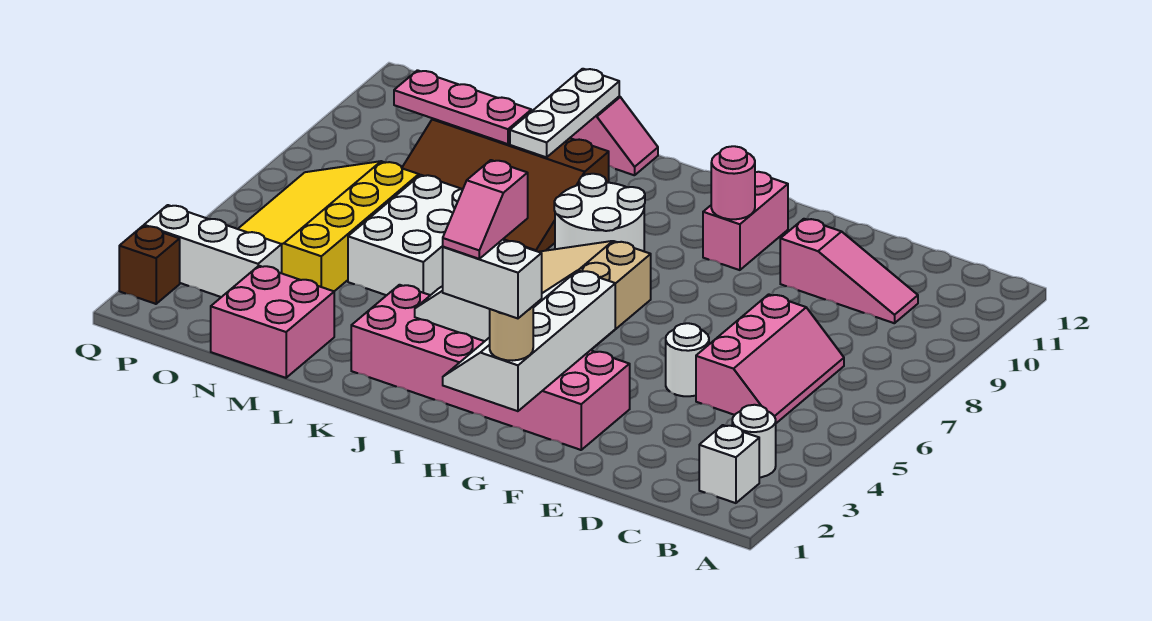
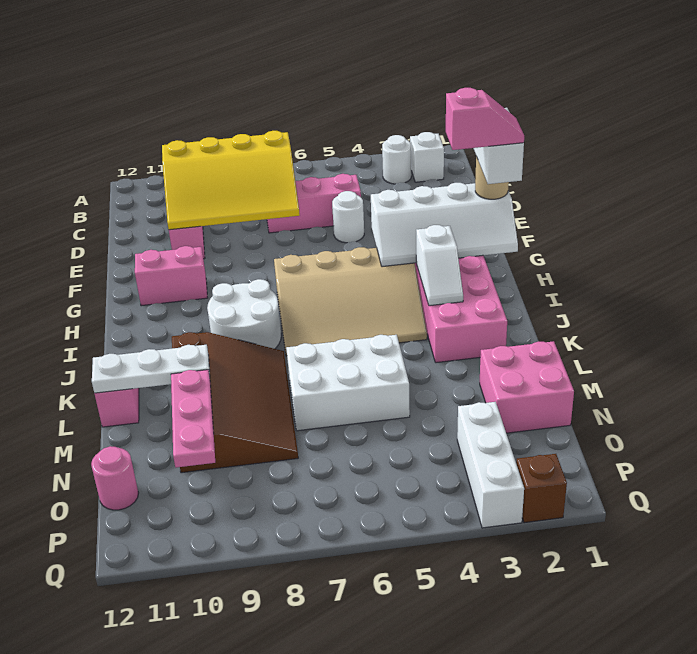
pink 1x1 round brick [711,146,755,219] -> pink 1x1 round brick moved to [91,446,138,510]
yellow 3x4 slope [238,161,419,291] -> yellow 3x4 slope moved to [162,131,300,230]

